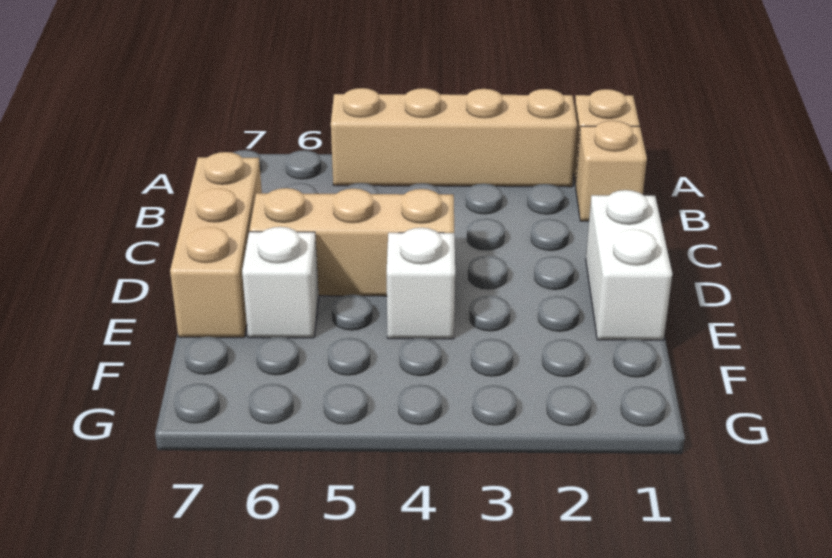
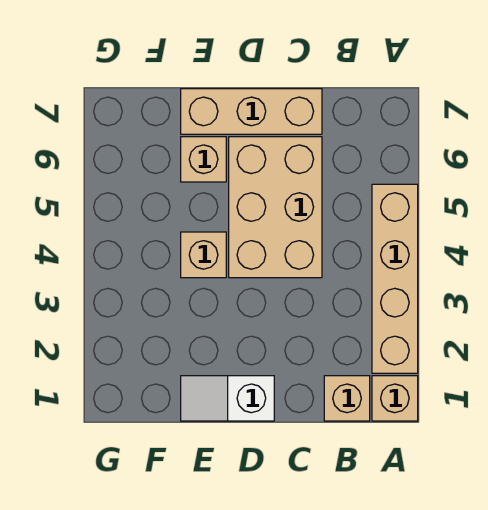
white 1x2 brick [586,190,672,340] -> white 1x2 slope [181,376,274,421]
tan 1x3 brick [249,188,454,296] -> tan 2x3 brick [229,137,322,278]
white 1x1 brick [387,228,455,339] -> tan 1x1 brick [181,232,226,278]
white 1x1 brick [242,227,319,338] -> tan 1x1 brick [181,137,226,182]

